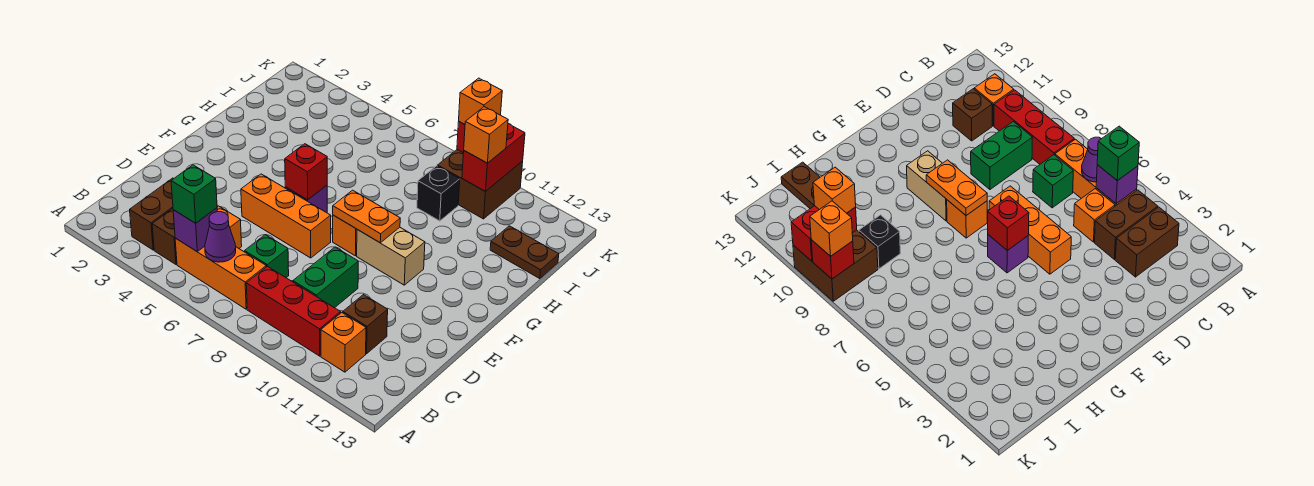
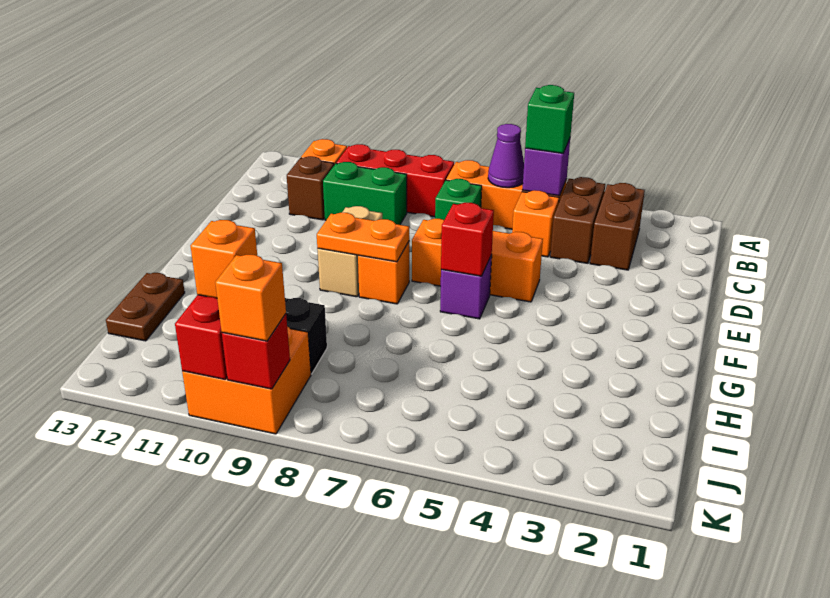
green 1x2 brick [293,247,358,308] -> green 1x2 brick turned to [323,162,407,225]
tan 1x2 brick [357,227,425,285] -> tan 1x2 brick turned to [317,206,382,297]
brown 1x2 plate [490,226,559,278] -> brown 1x2 plate turned to [106,273,185,341]
brown 2x2 brick [438,150,523,219] -> orange 2x2 brick [182,327,311,434]

